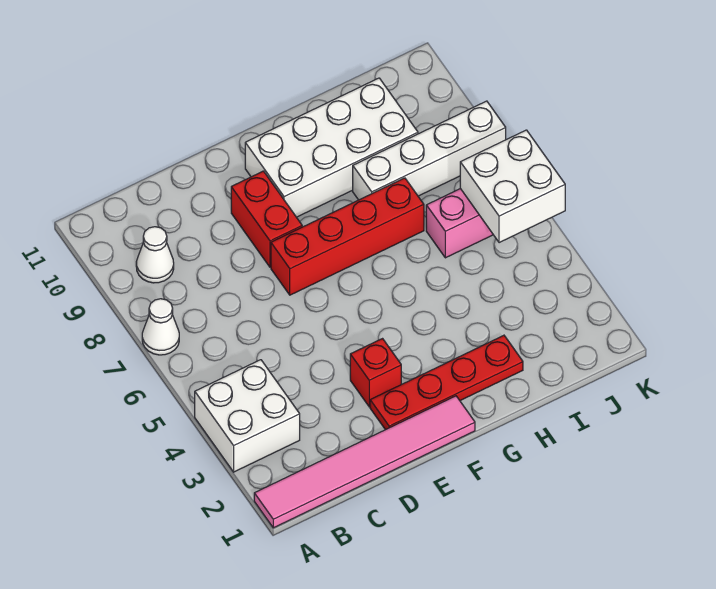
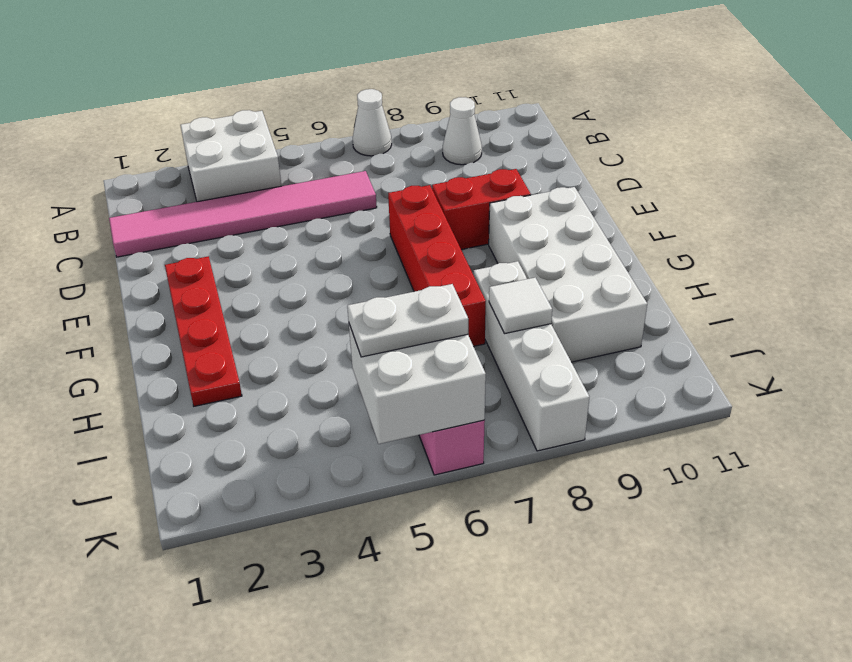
pink 1x6 tile [254,396,475,528] -> pink 1x6 tile turned to [109,171,377,257]
red 1x1 brick [350,339,401,407] -> none
none -> white 1x1 tile [489,278,552,334]
none -> white 1x2 plate [347,284,468,357]

